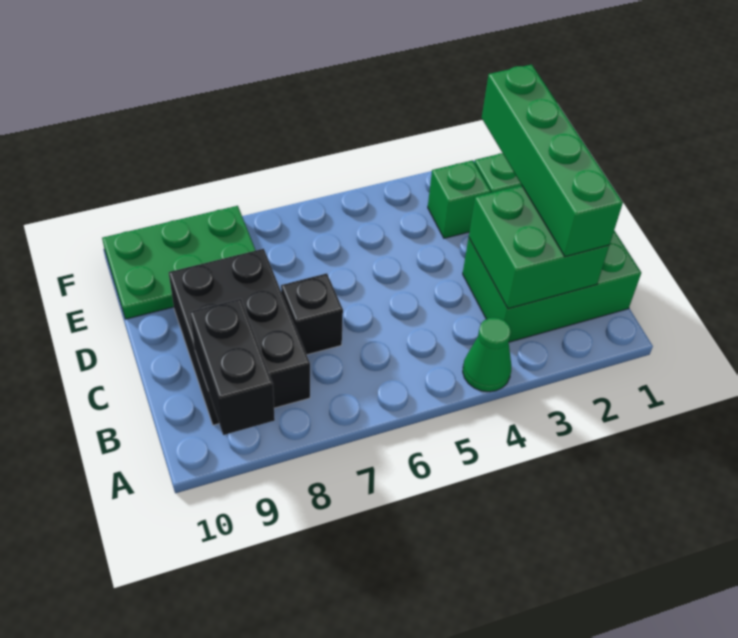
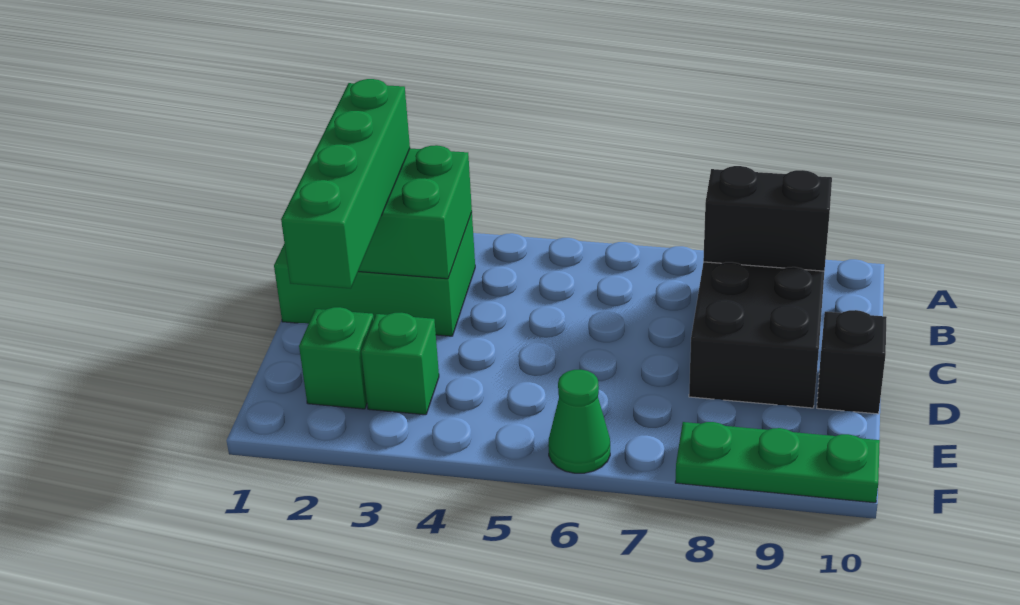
green 1x1 cone [463,318,511,392] -> green 1x1 cone moved to [548,370,610,473]
black 1x2 brick [190,299,275,435] -> black 1x2 brick turned to [703,166,832,271]
black 1x1 brick [281,273,343,355] -> black 1x1 brick moved to [817,310,887,414]
green 2x3 plate [102,206,256,319] -> green 1x3 plate [675,422,880,503]

